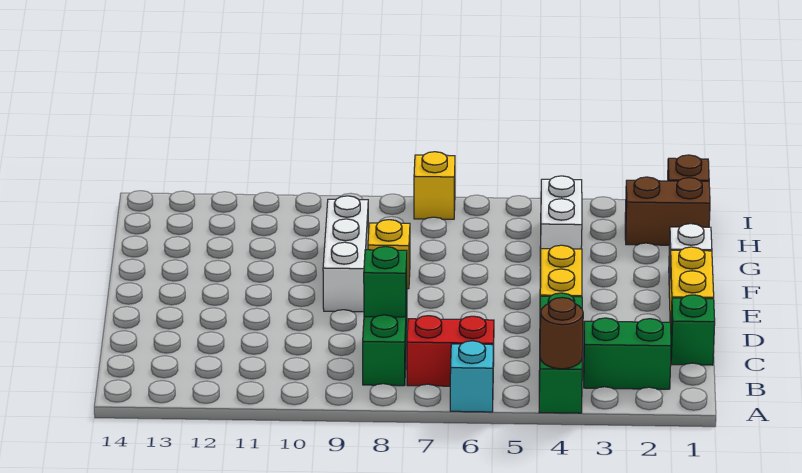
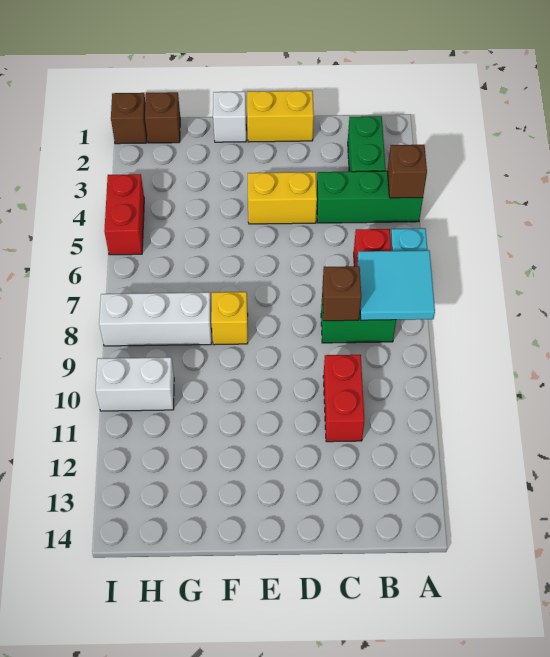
brown 1x1 round brick [540,298,583,369] -> brown 1x1 brick [387,145,427,198]
none -> cyan 2x2 tile [357,250,435,320]
green 1x1 brick [671,295,715,365] -> none
green 1x1 brick [364,246,407,317] -> brown 1x1 brick [322,266,361,321]
none -> red 1x2 brick [323,355,364,442]
white 1x3 brick [323,196,368,312] -> white 1x3 brick moved to [99,292,212,346]
white 1x2 brick [540,176,582,266] -> white 1x2 brick moved to [96,357,174,411]
brown 1x2 brick [625,177,710,245] -> brown 1x1 brick [145,92,180,143]
none -> red 1x2 brick [104,174,144,255]
yellow 1x1 brick [414,152,455,219] -> none

